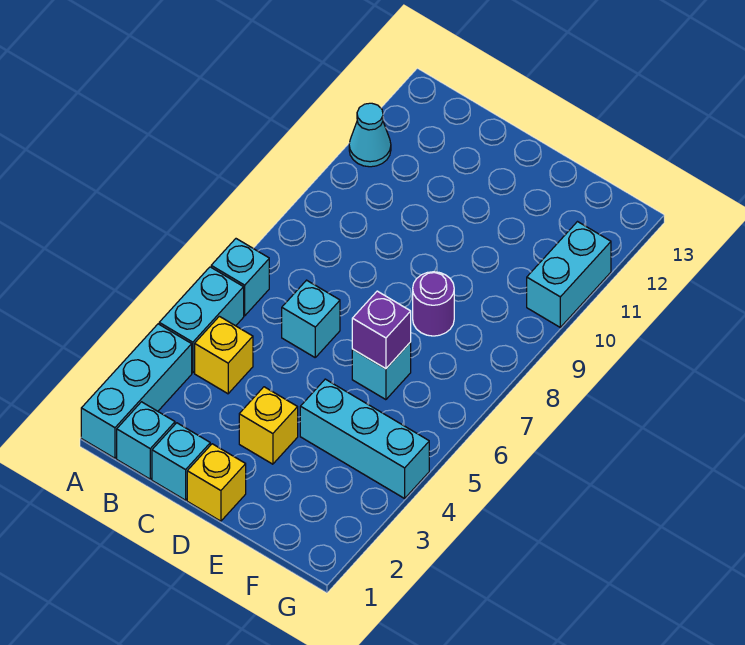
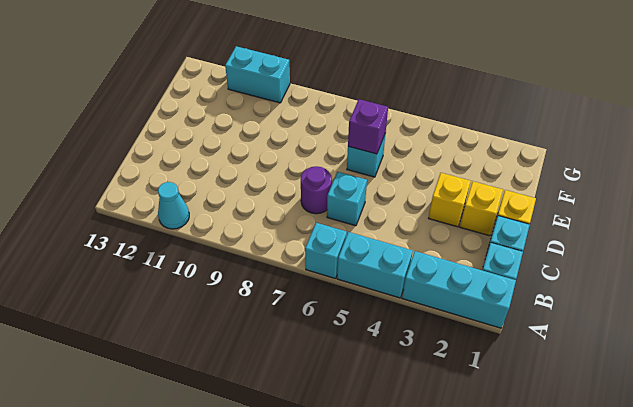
yellow 1x1 brick [195,316,253,394] -> yellow 1x1 brick moved to [460,181,503,236]
cyan 1x3 brick [300,379,429,498] -> none
purple 1x1 round brick [413,272,454,336] -> purple 1x1 round brick moved to [301,166,332,214]

